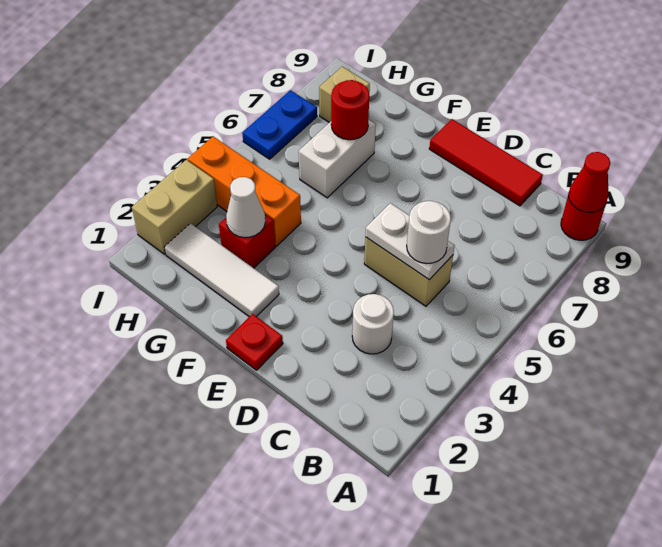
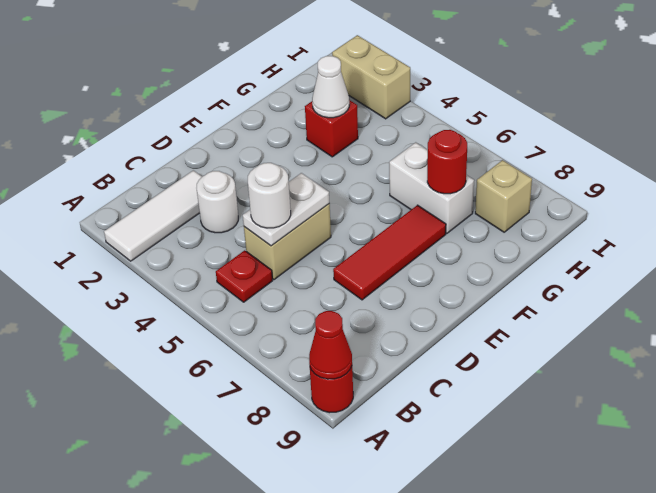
red 1x3 tile [429,119,543,206] -> red 1x3 tile moved to [333,205,446,300]
red 1x1 plate [226,314,283,370] -> red 1x1 plate moved to [216,250,272,302]
white 1x3 tile [164,223,279,317] -> white 1x3 tile moved to [104,170,202,261]
orange 1x3 brick [188,137,301,246] -> none
blue 1x2 plate [242,90,317,159] -> none

